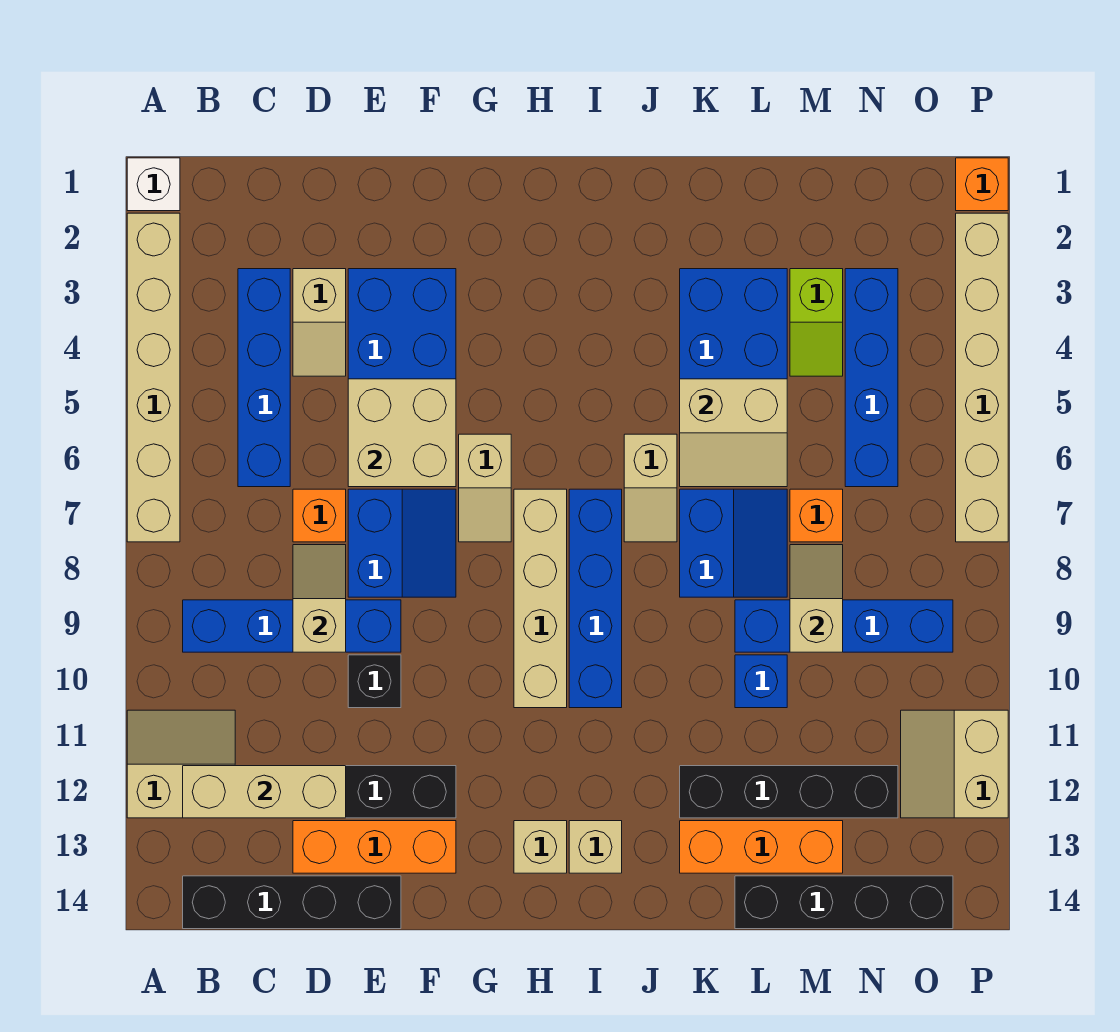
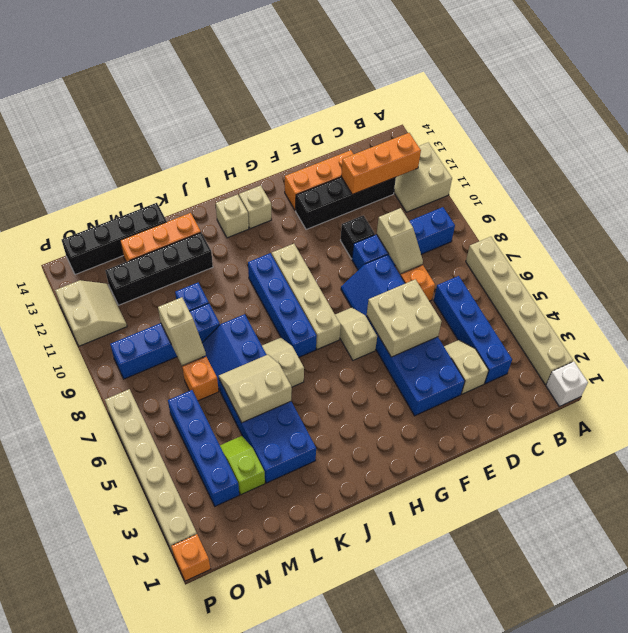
tan 2x2 slope [127,710,235,818] -> tan 2x2 slope turned to [394,143,452,212]
tan 1x3 brick [183,766,346,818] -> orange 1x3 brick [341,133,421,194]
black 1x4 brick [183,876,401,929] -> none

